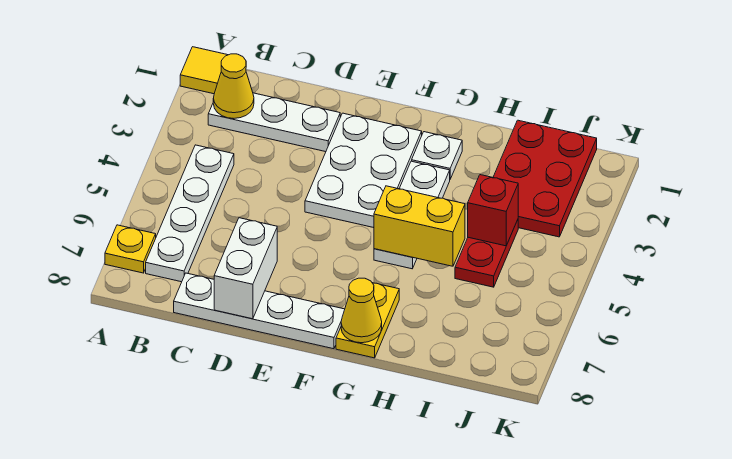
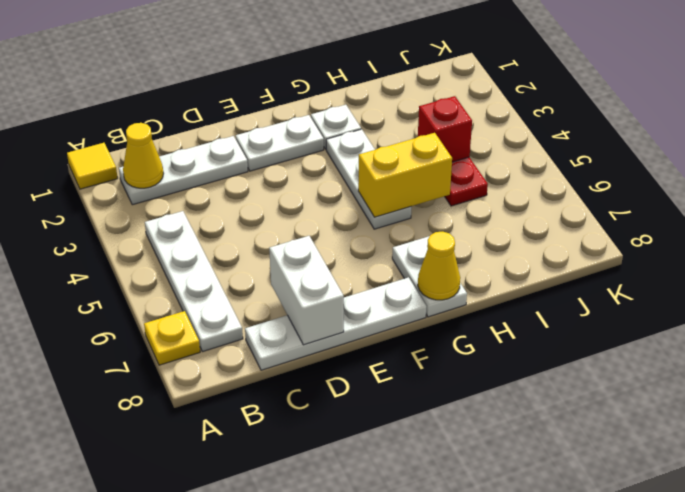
white 2x3 plate [305,113,422,228] -> white 1x2 plate [236,115,324,171]
yellow 1x2 plate [336,283,399,358] -> white 1x2 plate [392,236,467,317]
red 2x3 plate [493,120,597,237] -> none

